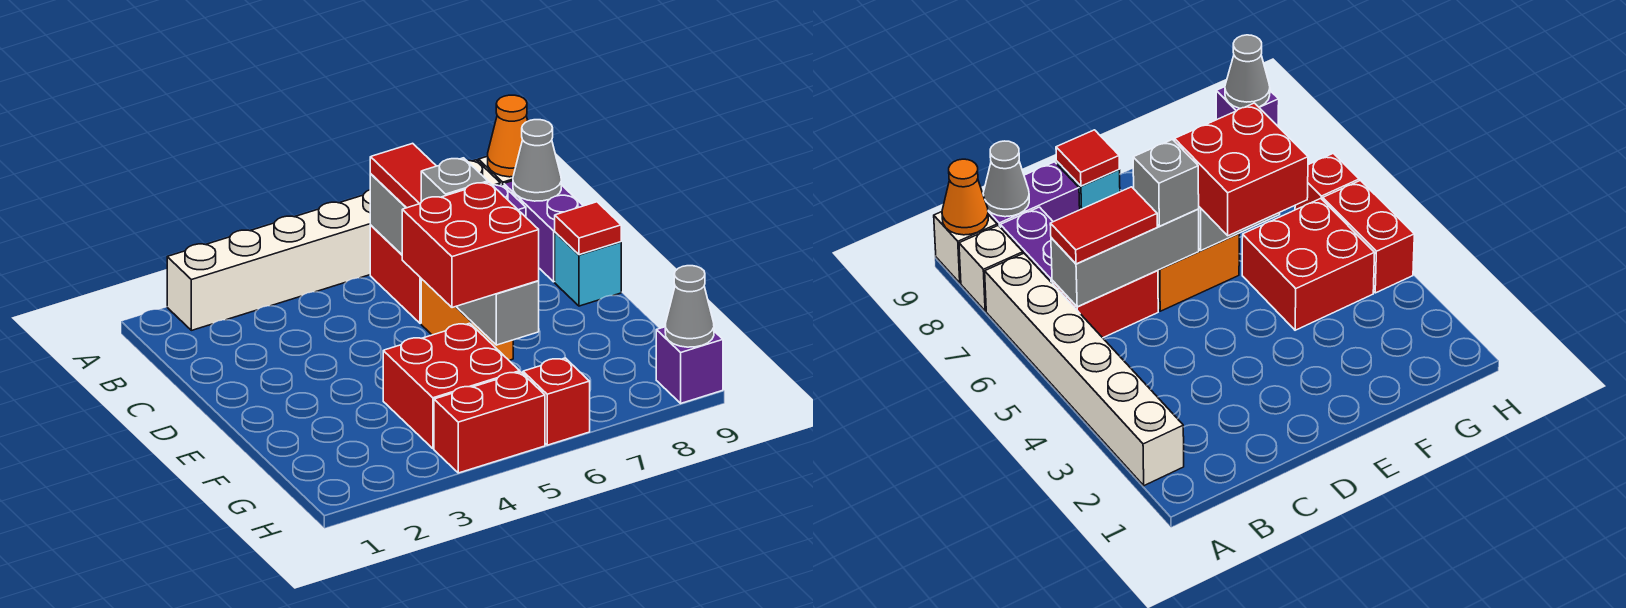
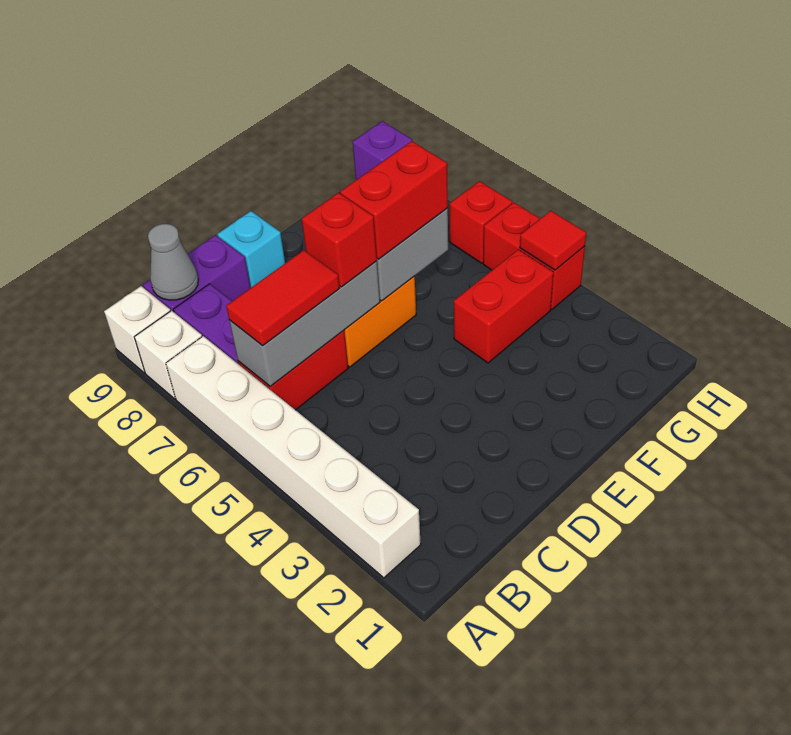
orange 1x1 cone [488,95,528,177] -> none
grey 1x1 brick [421,158,488,202] -> red 1x1 brick [302,193,377,287]
red 1x1 tile [555,202,621,255] -> red 1x1 tile moved to [520,211,586,270]
red 2x2 brick [402,182,539,308] -> red 1x2 brick [340,141,448,259]
red 2x2 brick [383,323,520,449] -> red 1x2 brick [454,250,553,363]
grey 1x1 cone [665,266,714,347] -> none

